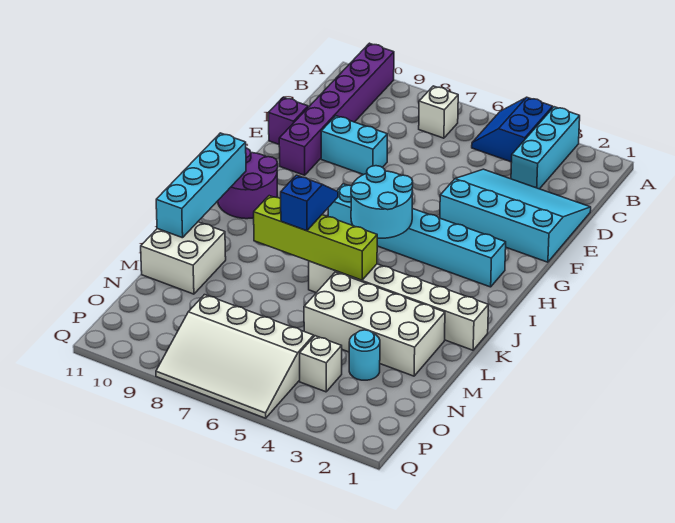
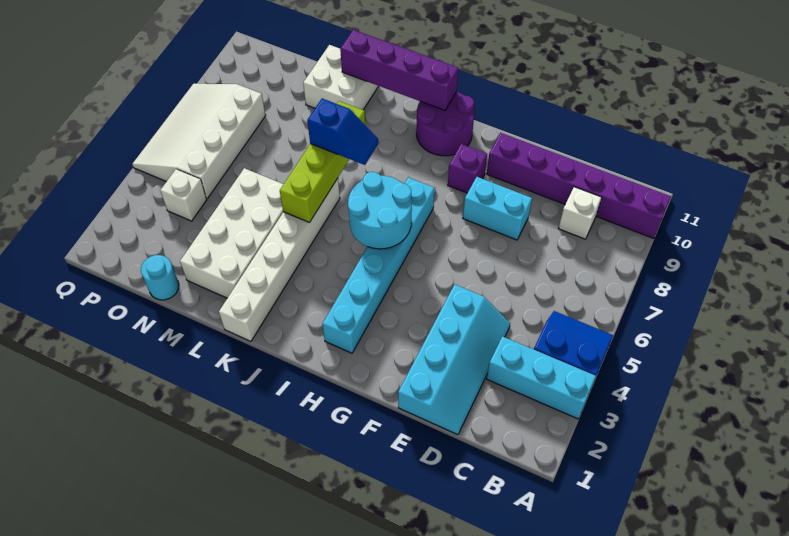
white 1x1 brick [419,86,458,138] -> white 1x1 brick moved to [558,187,602,239]
cyan 3x4 slope [440,169,591,262] -> cyan 2x4 slope [398,284,510,435]
cyan 1x2 brick [321,116,387,175] -> cyan 1x2 brick turned to [463,177,532,240]
purple 1x1 brick [269,97,308,144] -> purple 1x1 brick moved to [448,144,487,193]
cyan 1x4 brick [156,133,246,238] -> purple 1x4 brick [340,30,458,110]
cyan 1x1 round brick [349,330,380,380] -> cyan 1x1 round brick moved to [141,255,179,300]

